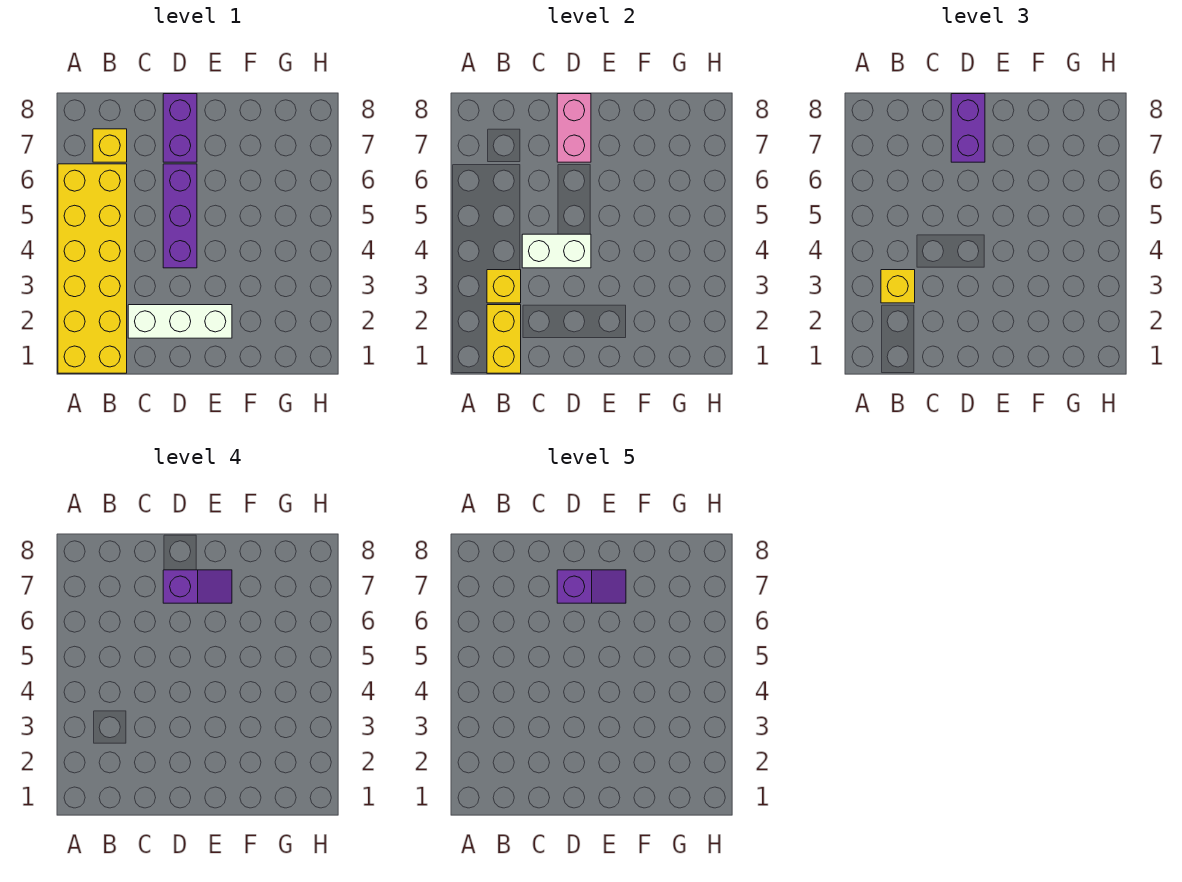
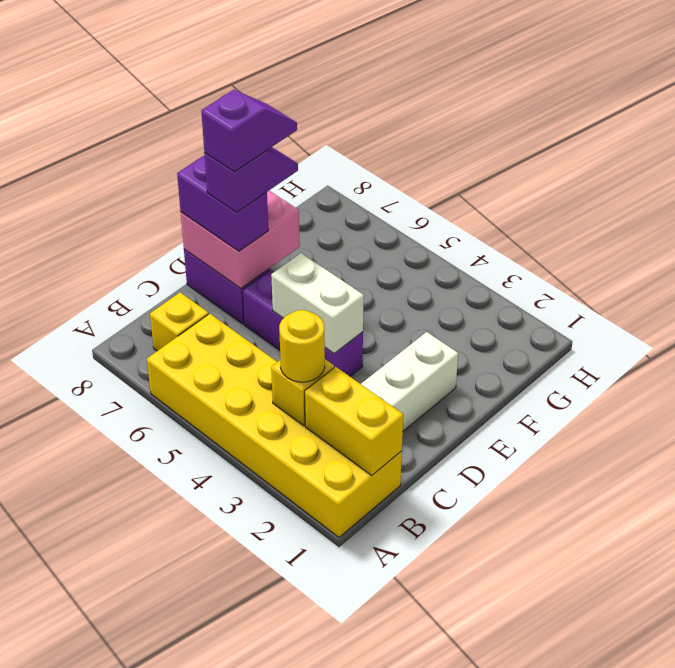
yellow 1x1 brick [881,270,915,303] -> yellow 1x1 round brick [279,310,325,382]
white 1x2 brick [522,234,591,268] -> white 1x2 brick turned to [271,253,364,353]
pink 1x2 brick [557,94,591,162] -> pink 2x2 brick [181,191,300,288]

